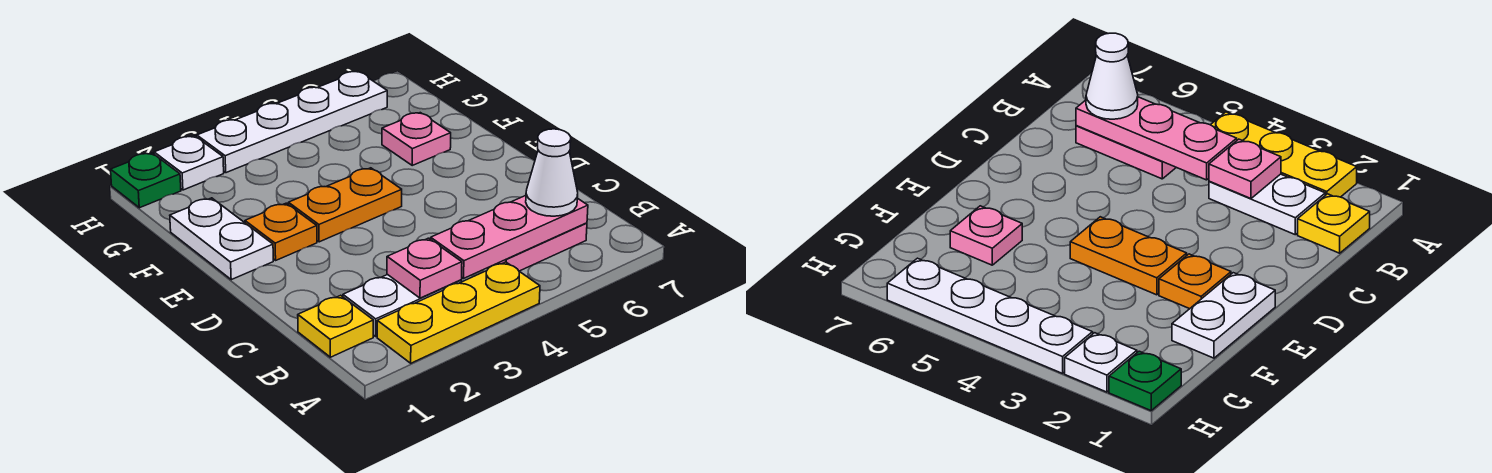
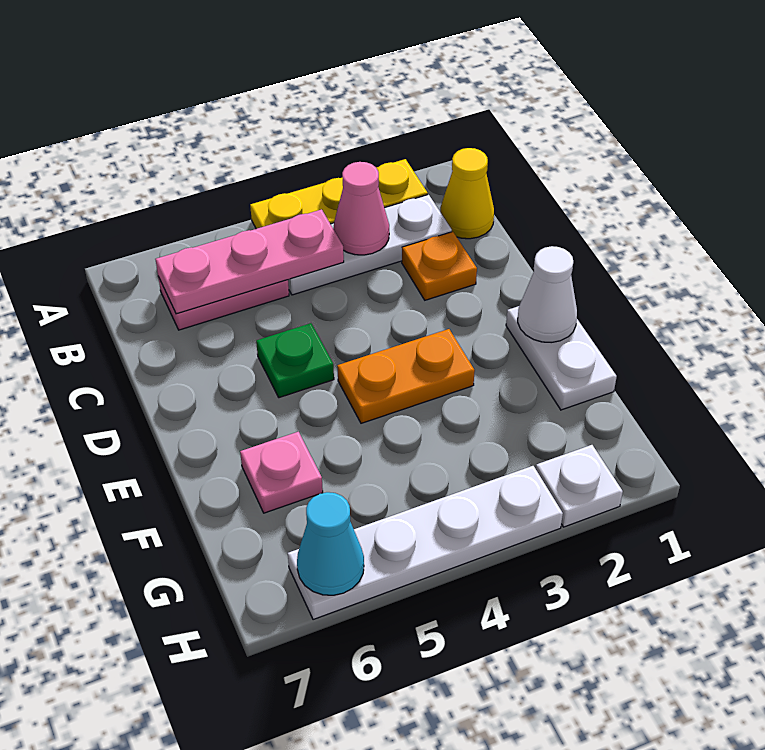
yellow 1x1 plate [298,295,373,357] -> yellow 1x1 cone [440,148,494,239]
white 1x2 plate [343,275,461,336] -> white 1x3 plate [288,195,452,295]
pink 1x1 plate [387,238,462,298] -> pink 1x1 cone [333,162,389,255]
white 1x1 cone [526,129,578,216] -> white 1x1 cone moved to [518,246,577,343]
orange 1x1 plate [245,203,317,260] -> orange 1x1 plate moved to [402,232,477,300]
green 1x1 plate [111,153,181,208] -> green 1x1 plate moved to [256,323,334,398]
none -> cyan 1x1 cone [297,492,364,595]

